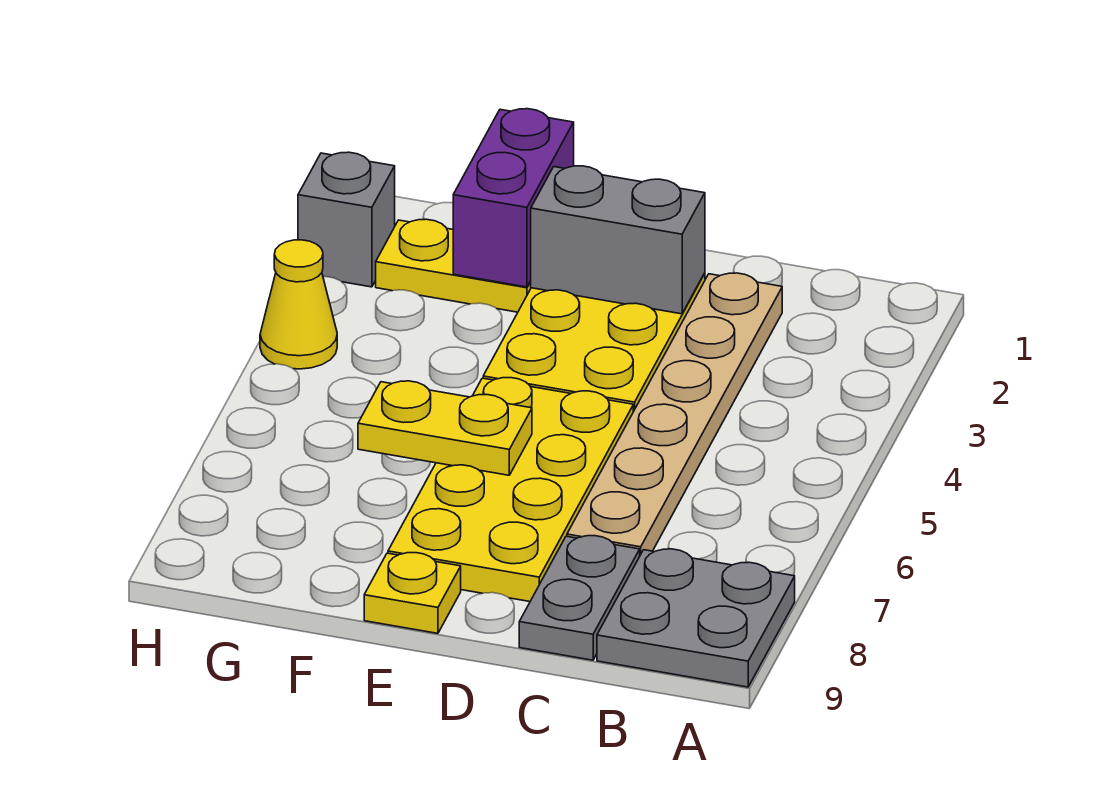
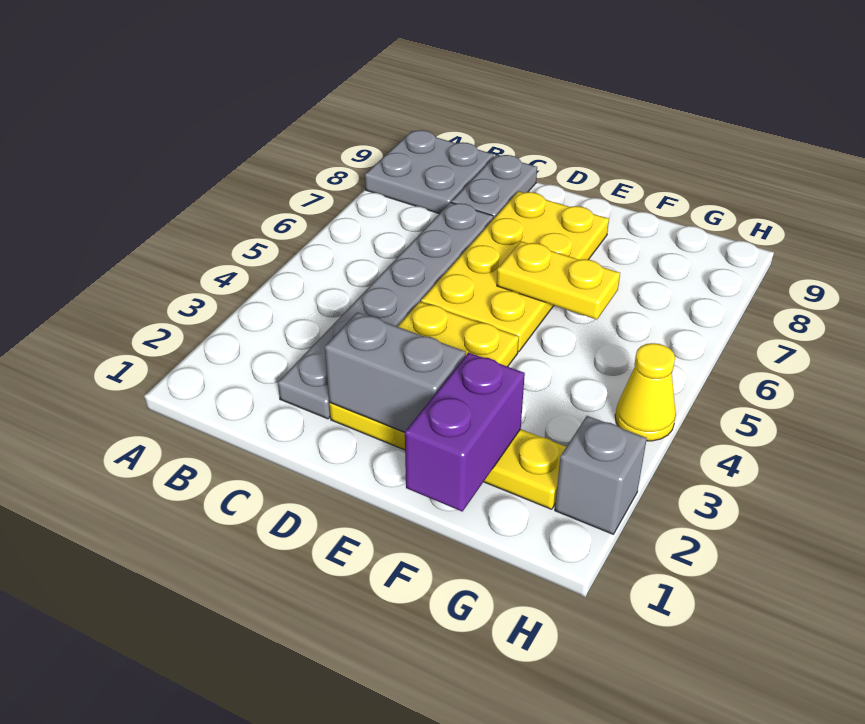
tan 1x6 plate [567,273,782,555] -> grey 1x6 plate [278,202,493,419]
yellow 1x1 plate [364,553,461,633] -> none

